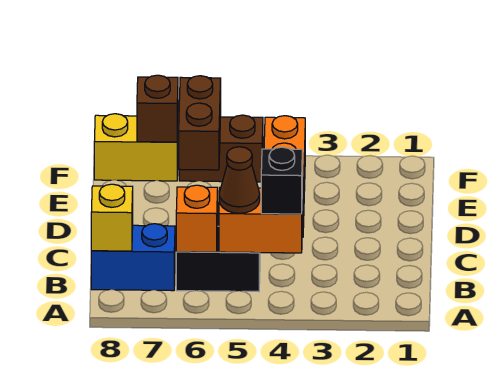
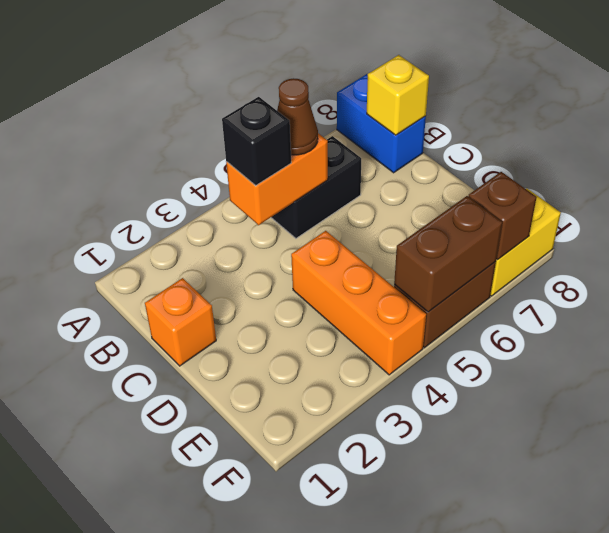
orange 1x1 brick [176,185,218,252] -> orange 1x1 brick moved to [145,278,216,366]
blue 1x2 brick [91,224,175,291] -> blue 1x2 brick turned to [337,74,426,173]
brown 1x2 brick [179,76,221,170] -> brown 1x2 brick turned to [394,196,502,312]

